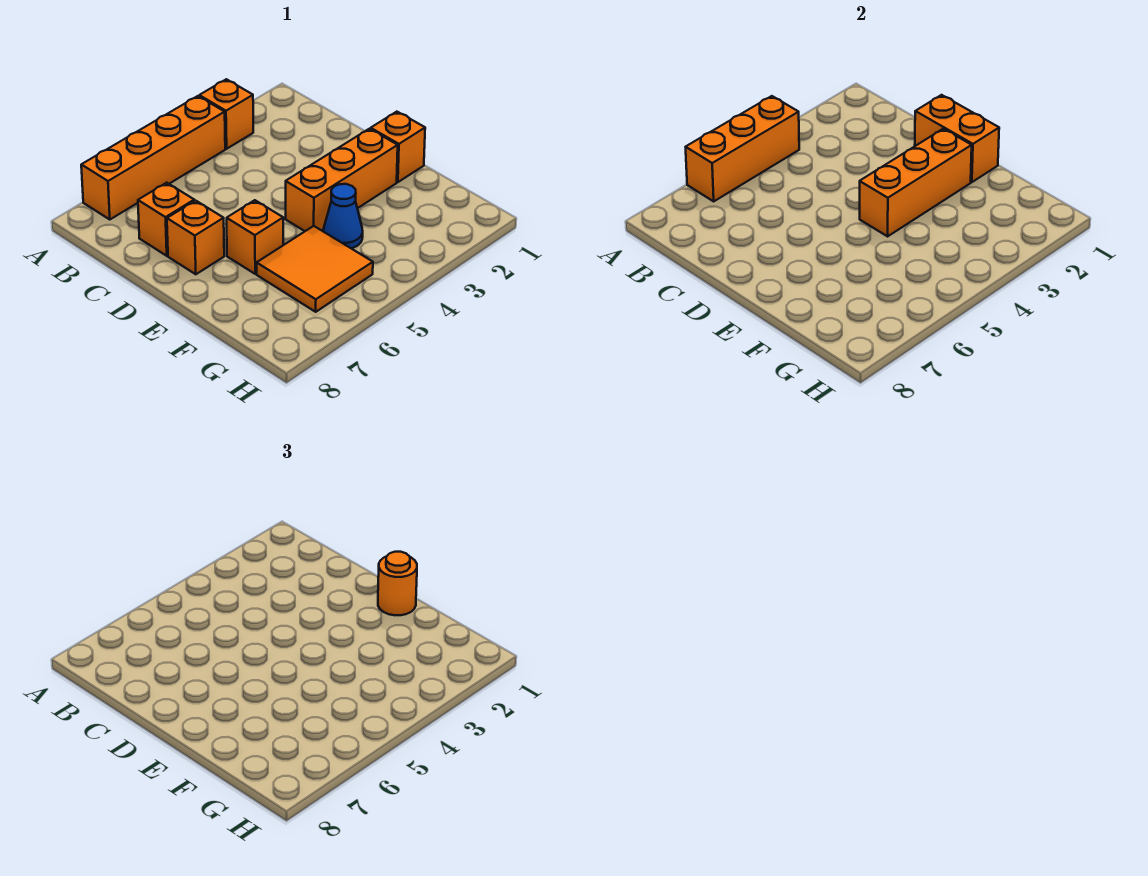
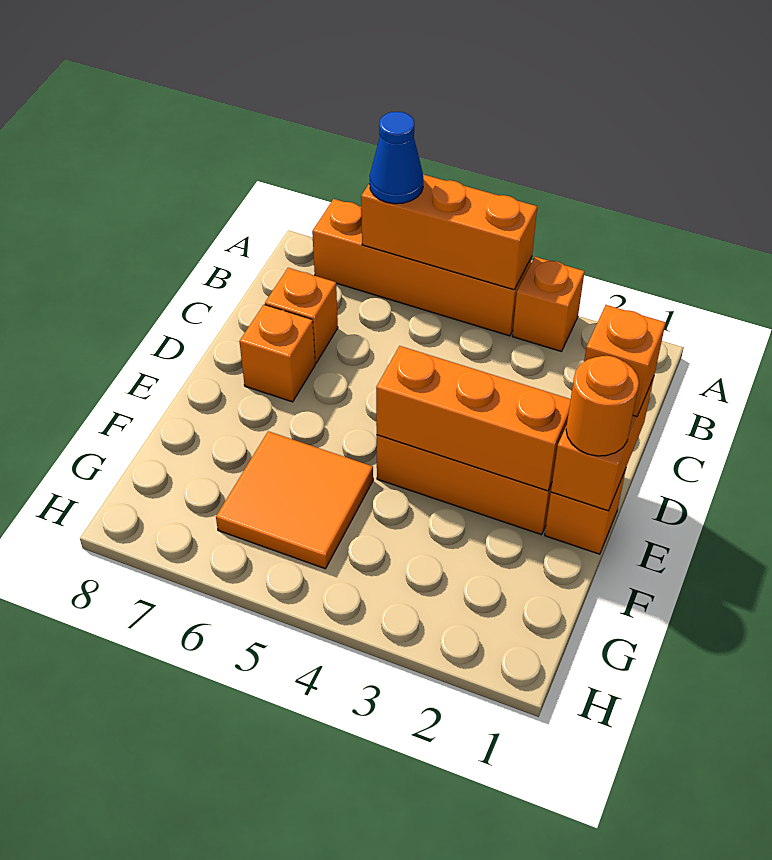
orange 1x1 brick [227,200,283,274] -> orange 1x1 brick moved to [584,305,666,417]
blue 1x1 cone [323,184,363,248] -> blue 1x1 cone moved to [370,112,423,204]

